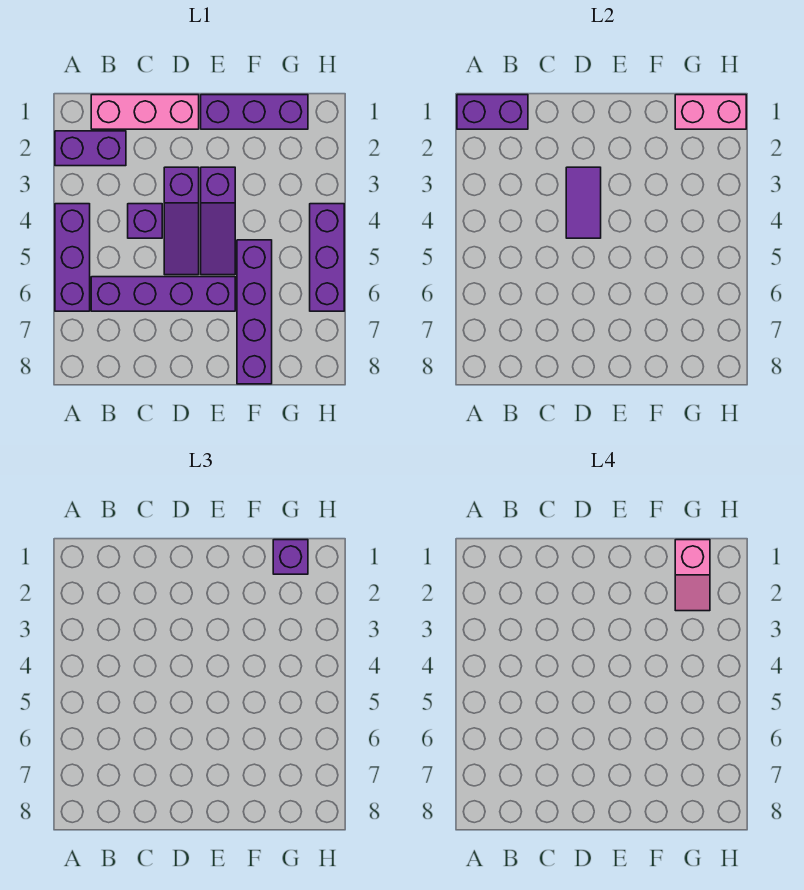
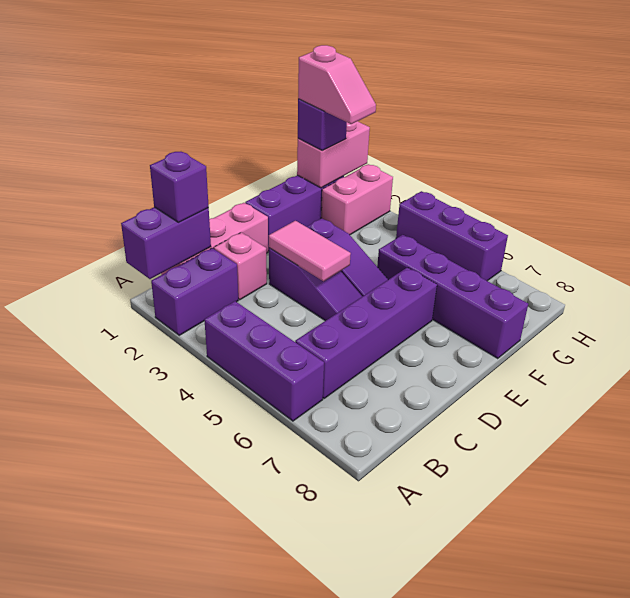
none -> pink 1x1 brick [214,232,267,300]
purple 1x1 brick [128,204,162,238] -> purple 1x1 brick moved to [150,152,209,222]
purple 1x2 tile [566,167,601,238] -> pink 1x2 tile [269,221,351,281]
none -> pink 1x2 brick [321,164,393,235]

